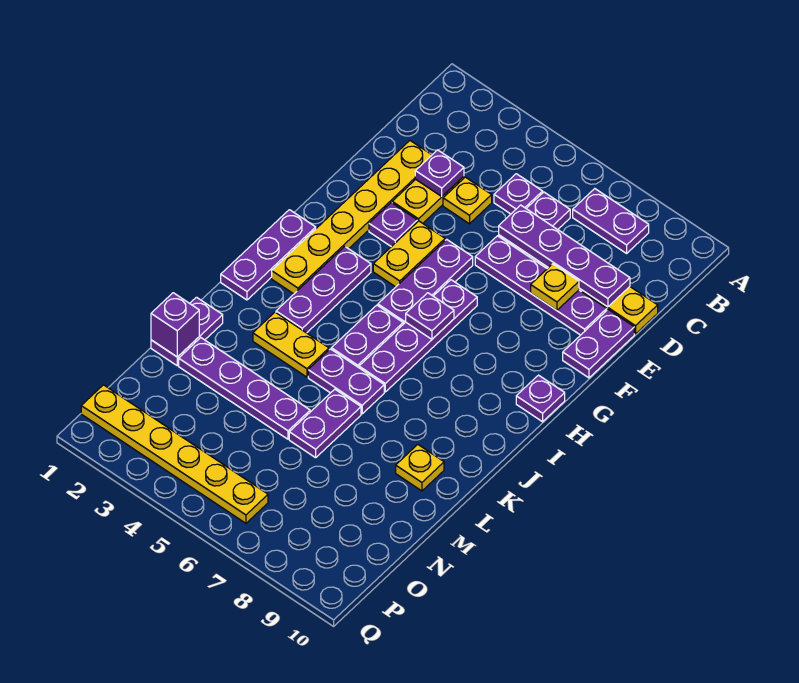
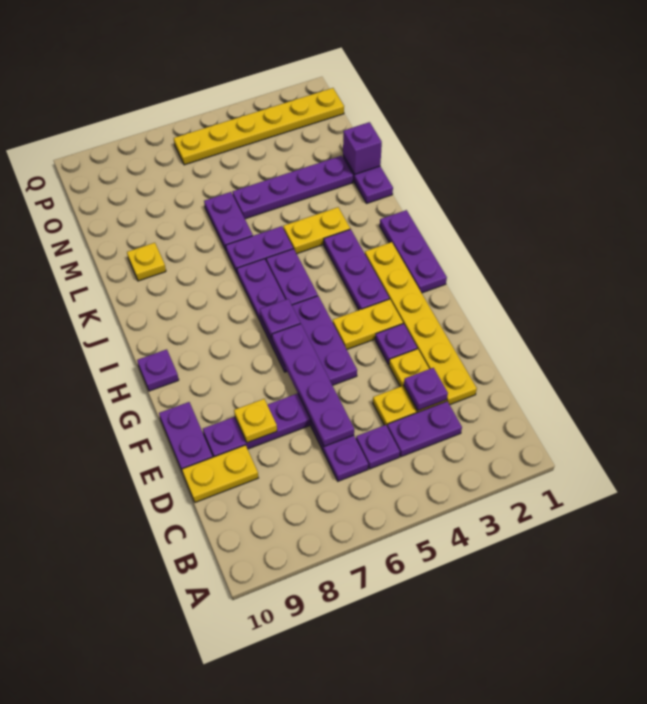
purple 1x2 plate [573,189,649,253] -> purple 1x2 plate moved to [387,401,462,457]
purple 1x4 plate [499,205,630,307] -> purple 1x4 plate turned to [272,324,354,446]
yellow 1x2 plate [373,221,445,287] -> yellow 1x2 plate turned to [333,299,403,349]

